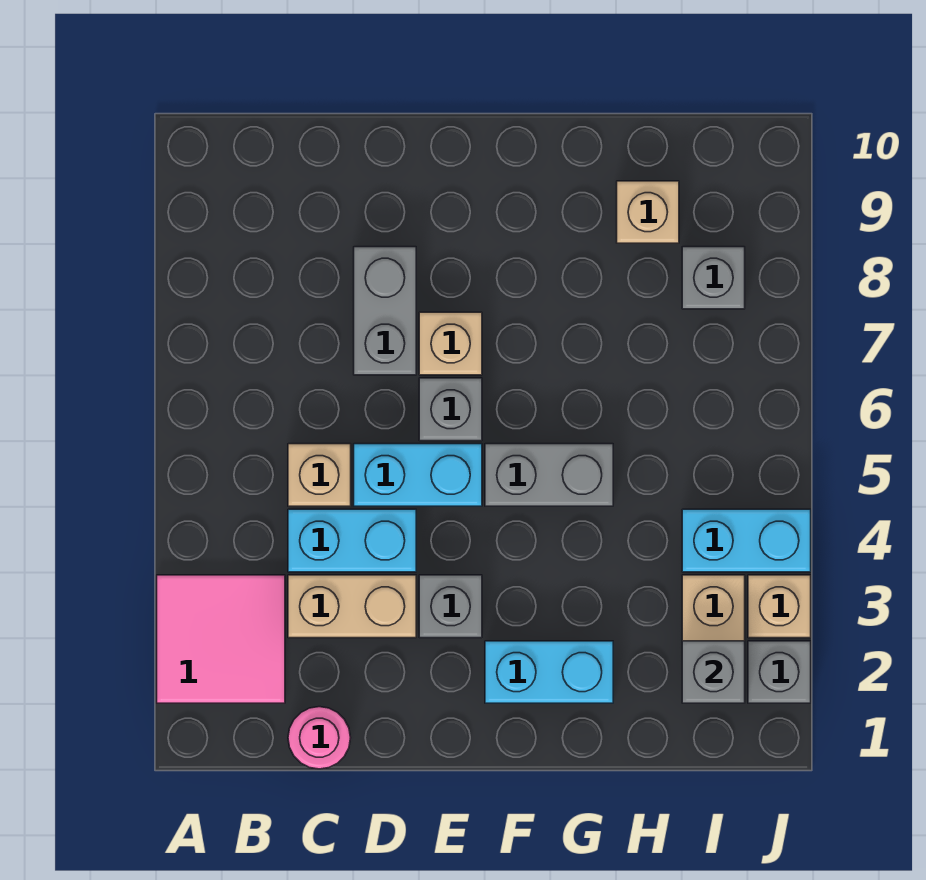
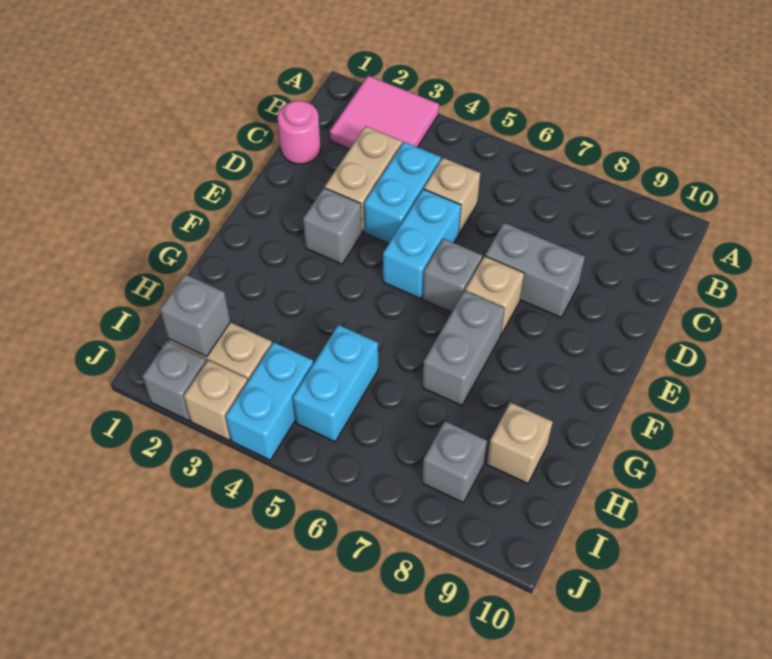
cyan 1x2 brick [485,641,613,703] -> cyan 1x2 brick moved to [293,325,378,442]
grey 1x2 brick [485,444,613,506] -> grey 1x2 brick moved to [422,291,505,406]

